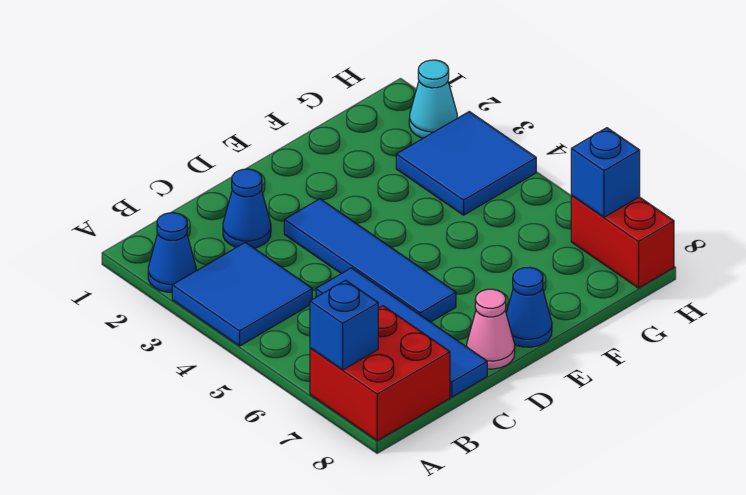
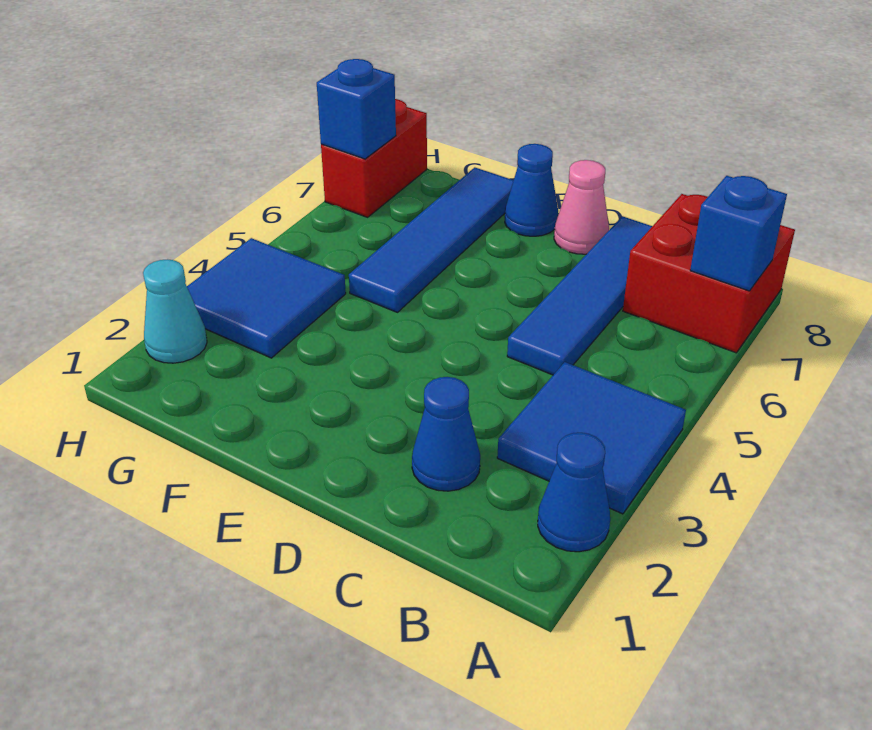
blue 1x4 tile [284,199,456,322] -> blue 1x4 tile moved to [349,167,514,312]

